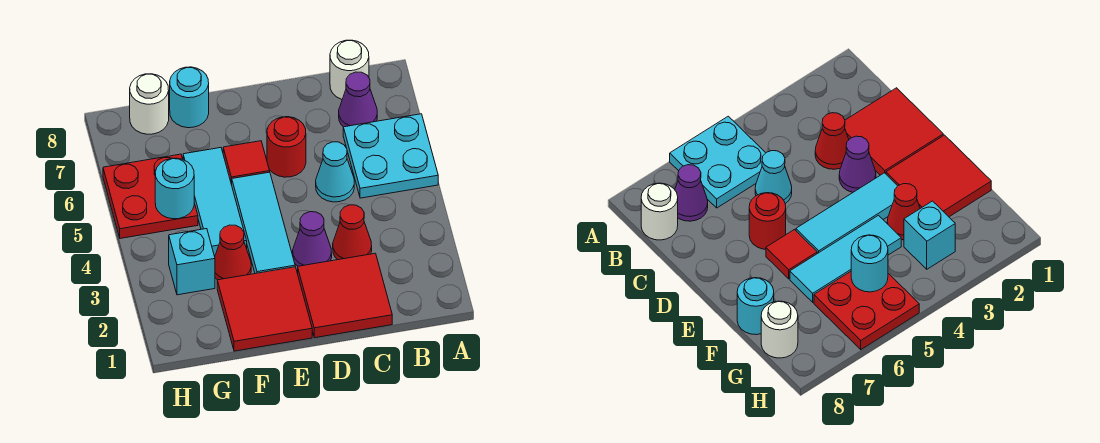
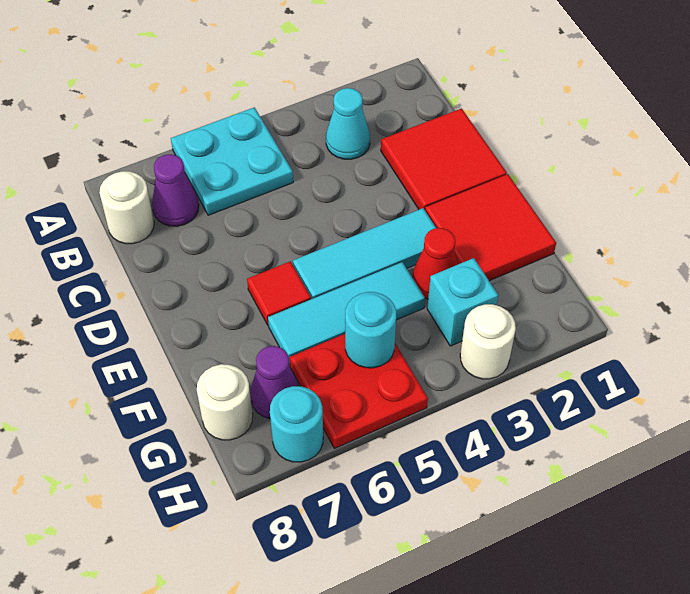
red 1x1 cone [333,205,372,260] -> none
cyan 1x1 cone [316,142,354,202] -> cyan 1x1 cone moved to [326,88,370,159]
purple 1x1 cone [293,212,332,266] -> purple 1x1 cone moved to [250,346,299,419]
red 1x1 round brick [267,117,306,177] -> none
cyan 1x1 round brick [170,67,209,128] -> cyan 1x1 round brick moved to [270,386,323,462]
none -> white 1x1 round brick [460,304,516,379]

